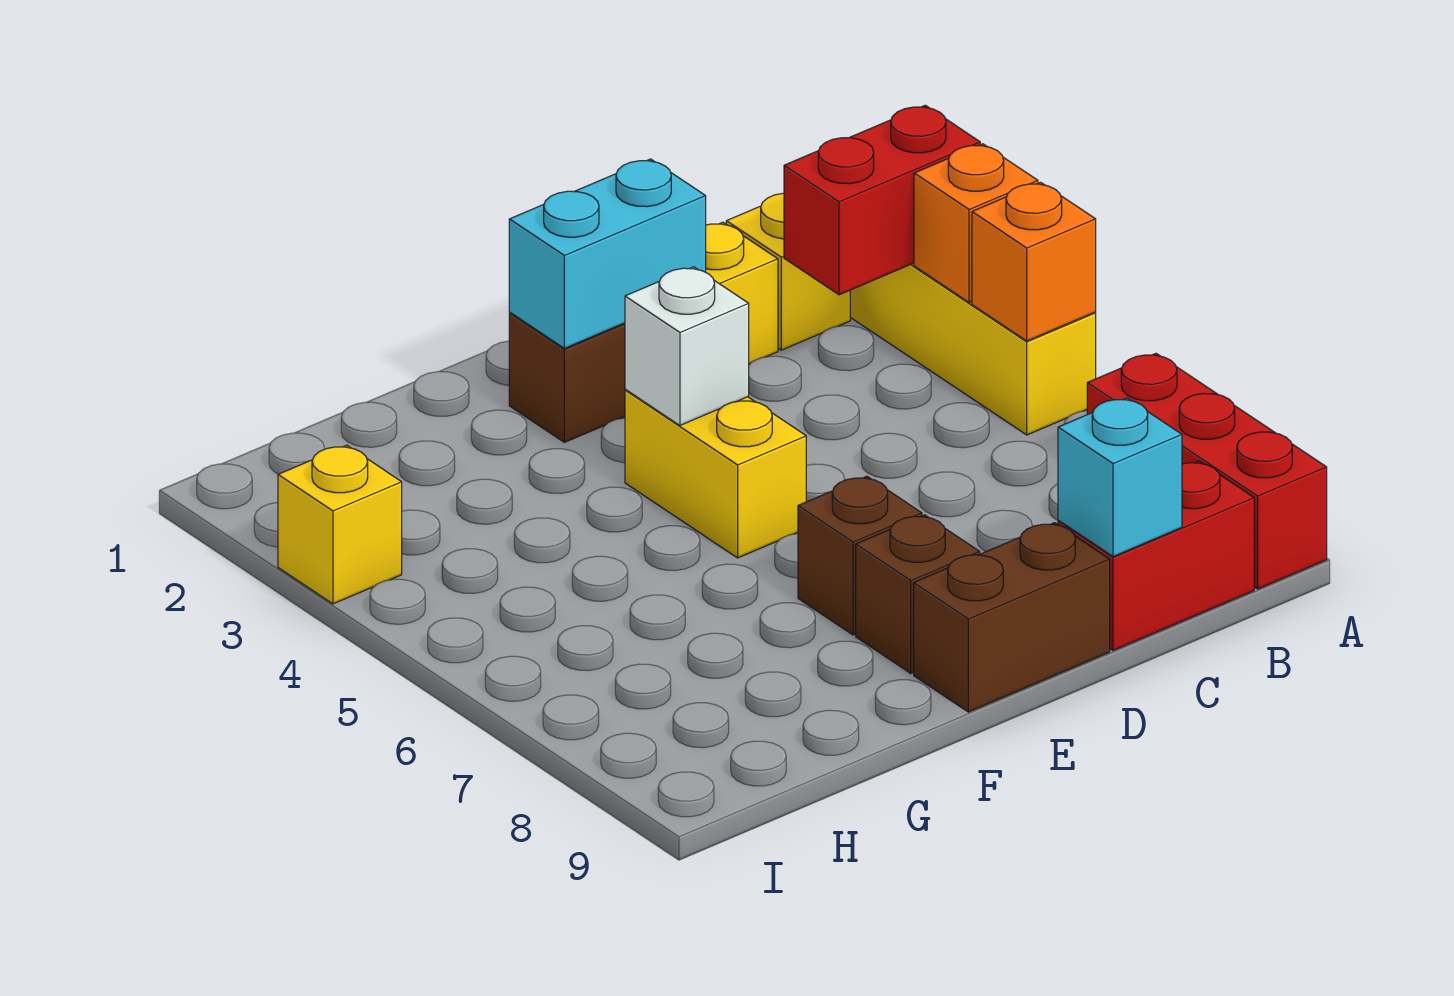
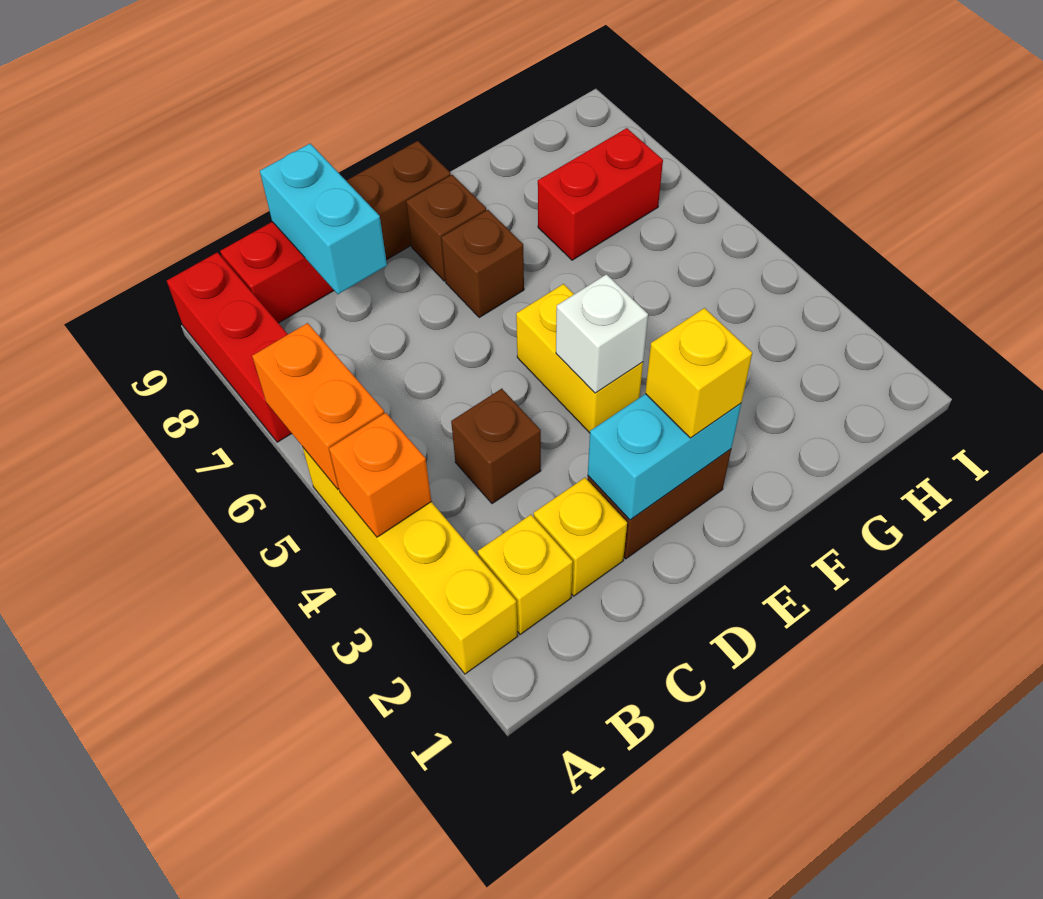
red 1x2 brick [784,105,980,295] -> red 1x2 brick moved to [538,128,663,260]
orange 1x1 brick [972,182,1096,341] -> orange 1x2 brick [252,323,384,489]
none -> brown 1x1 brick [451,389,541,504]
cyan 1x1 brick [1058,398,1182,557] -> cyan 1x2 brick [260,144,387,294]
yellow 1x1 brick [278,445,402,604] -> yellow 1x1 brick moved to [645,308,752,438]

